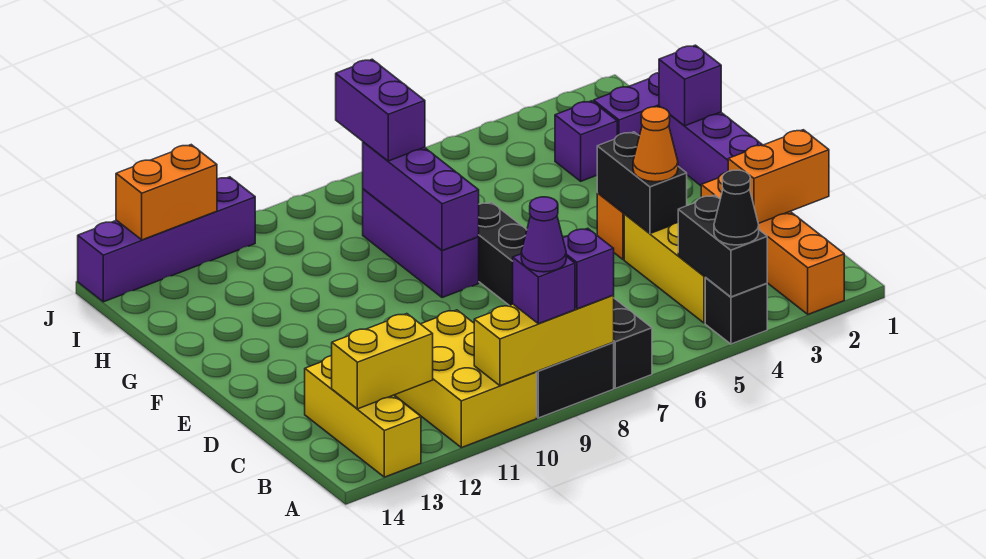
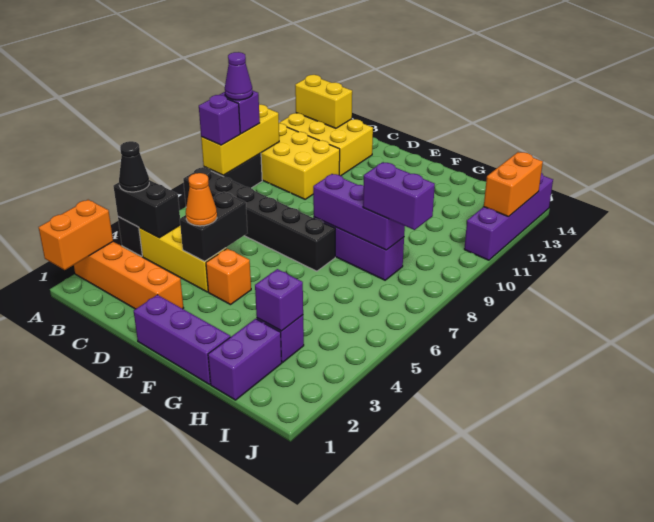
yellow 1x3 brick [305,356,421,477] -> yellow 2x3 brick [279,113,373,176]
yellow 1x2 brick [332,314,433,409] -> yellow 1x2 brick turned to [295,75,352,128]
orange 1x2 brick [728,130,829,224] -> orange 1x2 brick moved to [39,200,113,270]
black 1x2 brick [597,132,687,234] -> black 1x2 brick turned to [180,192,247,261]
purple 1x1 brick [659,45,721,126] -> purple 1x1 brick moved to [255,269,303,331]

